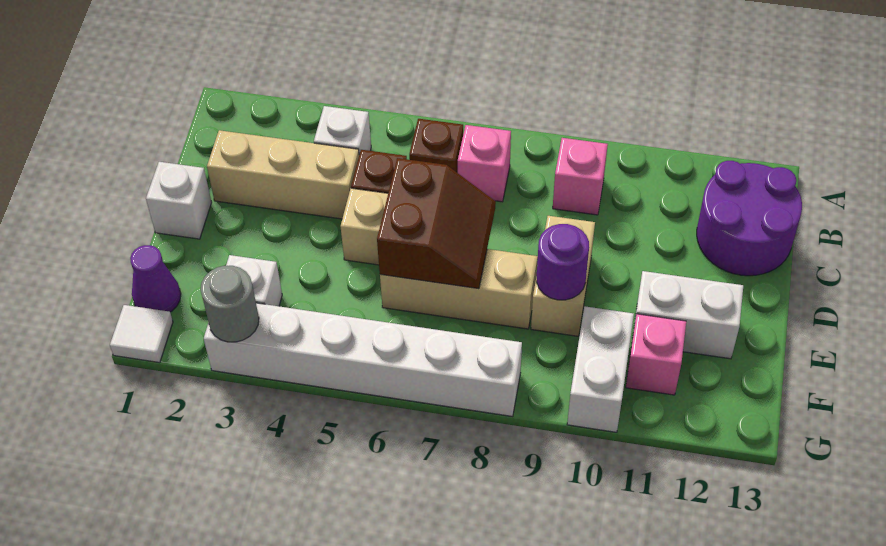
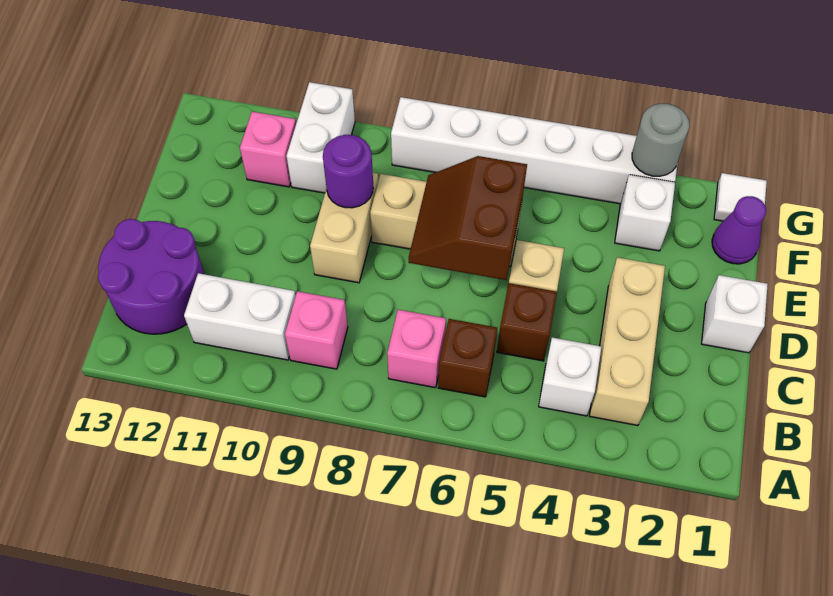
tan 1x3 brick [207,130,359,219] -> tan 1x3 brick turned to [590,257,665,426]
white 1x2 brick [633,271,743,359] -> white 1x2 brick moved to [184,273,296,360]

